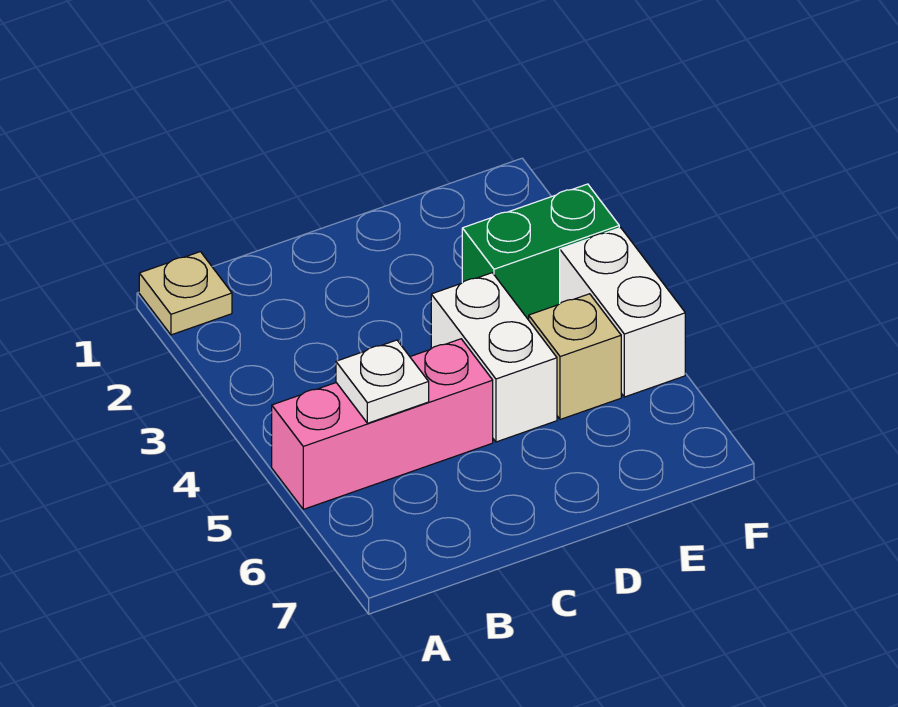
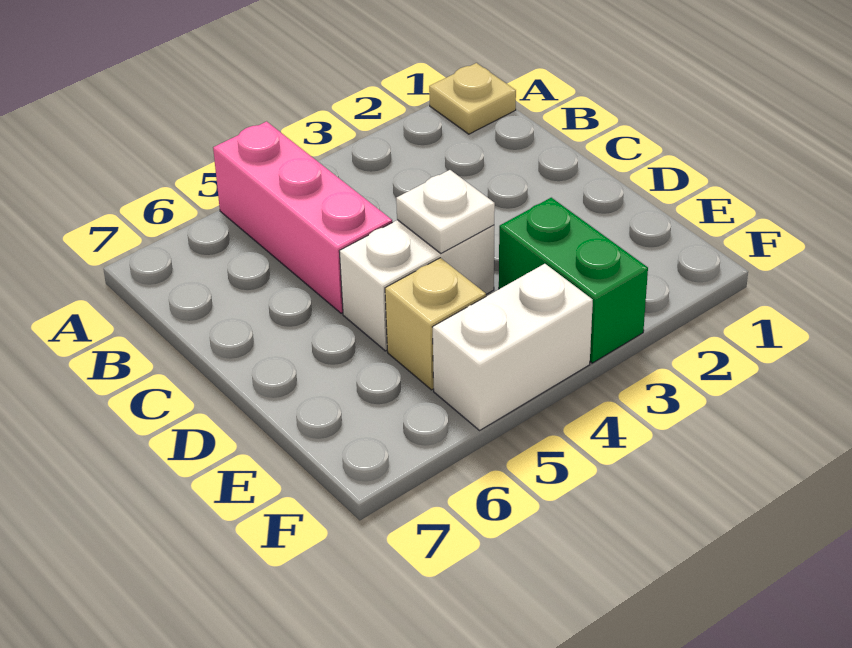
white 1x1 plate [336,340,429,423] -> white 1x1 plate moved to [396,170,495,253]

